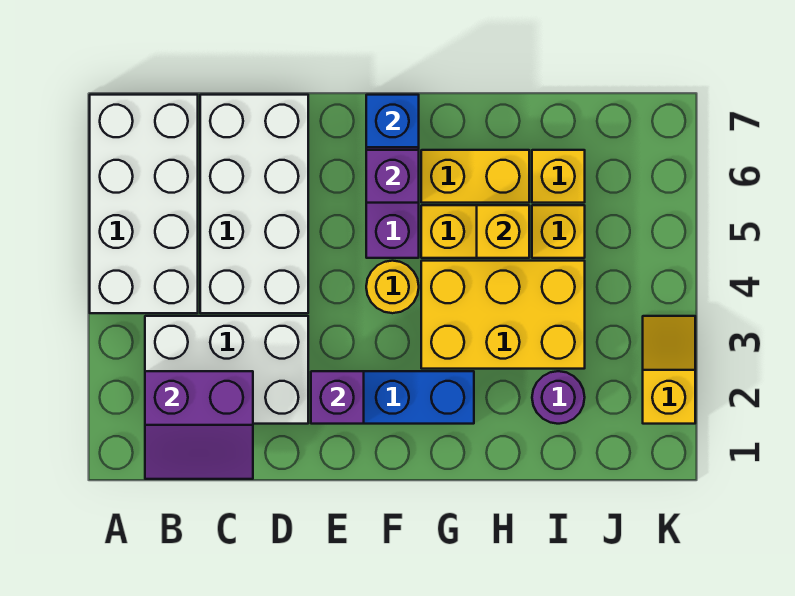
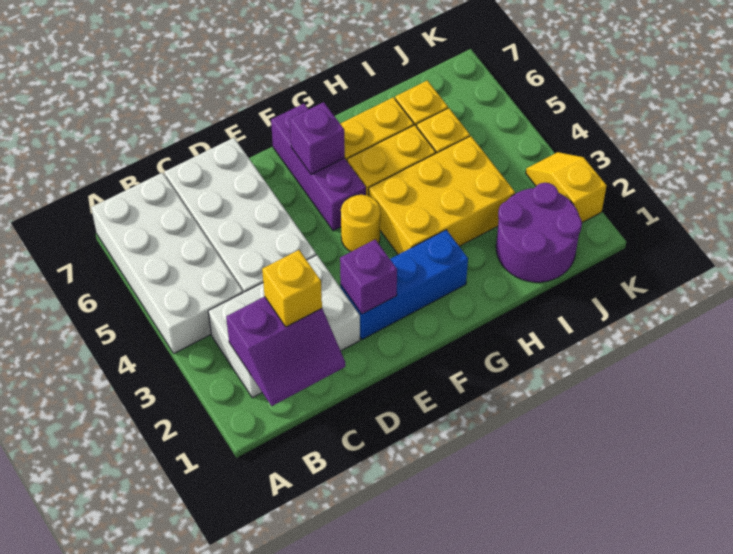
blue 1x1 brick [366,95,419,147] -> none
yellow 1x1 brick [477,205,529,258] -> yellow 1x1 brick moved to [262,250,322,327]
purple 1x1 round brick [532,371,585,424] -> purple 2x2 round brick [496,183,582,282]

